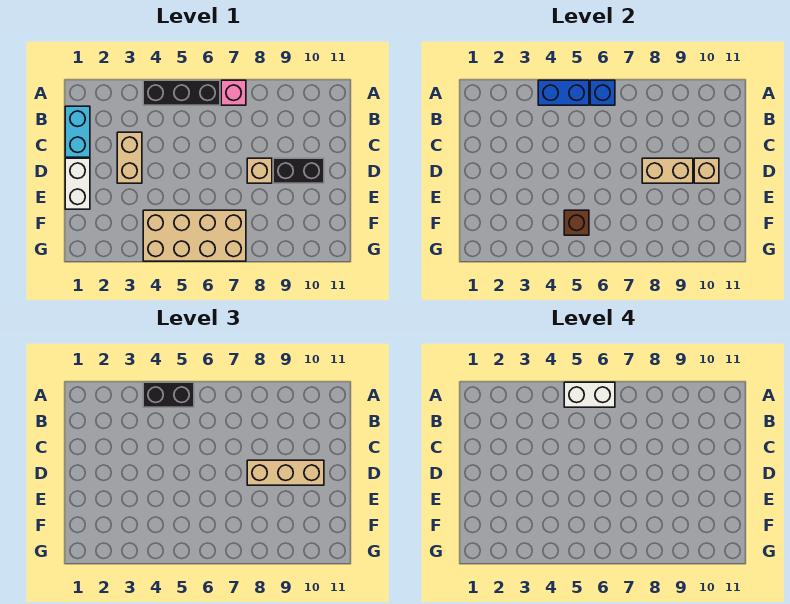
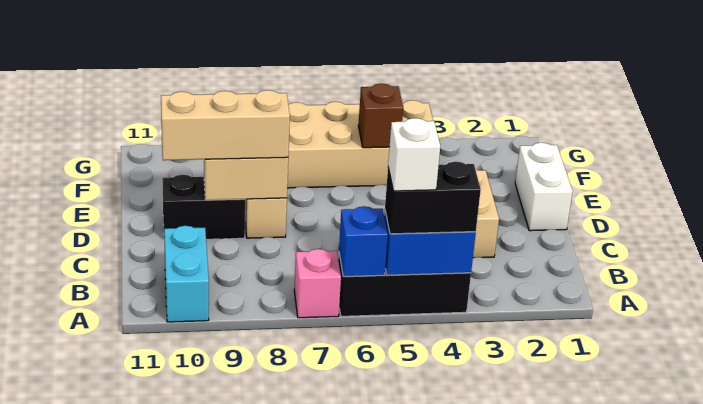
white 1x2 brick [564,382,615,407] -> white 1x1 brick [388,118,440,191]
cyan 1x2 brick [65,106,90,157] -> cyan 1x2 brick moved to [164,226,209,322]
tan 1x1 brick [694,158,719,183] -> none

